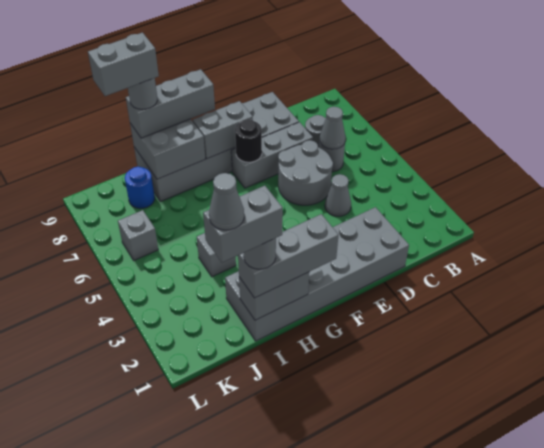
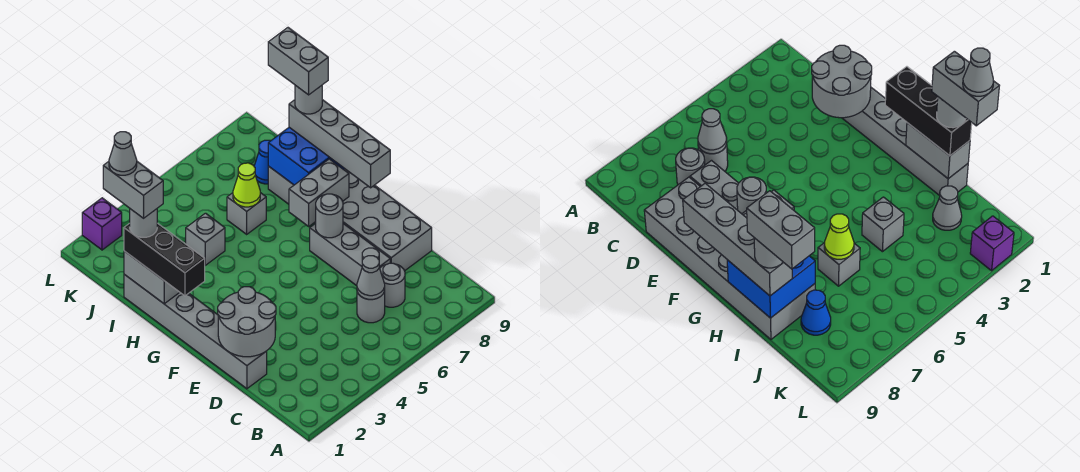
grey 2x6 brick [225,207,409,341] -> grey 1x6 brick [124,274,267,389]
grey 1x1 cone [325,174,351,216] -> grey 1x1 cone moved to [933,186,962,230]
grey 2x2 round brick [278,140,333,205] -> grey 2x2 round brick moved to [218,287,276,357]
black 1x1 round brick [235,119,262,162] -> grey 1x1 round brick [316,194,343,238]
grey 1x2 brick [192,101,253,159] -> grey 1x2 brick turned to [289,159,349,226]
grey 1x3 brick [238,214,338,298] -> black 1x3 brick [124,223,205,296]
grey 1x3 brick [126,69,215,138] -> grey 1x4 brick [289,100,390,188]
grey 2x2 brick [130,119,205,179] -> blue 2x2 brick [268,127,345,185]
none -> lime 1x1 cone [233,163,260,207]
blue 1x1 round brick [125,167,155,209] -> blue 1x1 cone [254,140,270,184]
grey 1x1 brick [118,210,158,260] -> grey 1x1 brick moved to [227,193,266,234]
none -> purple 1x1 brick [82,198,122,250]

